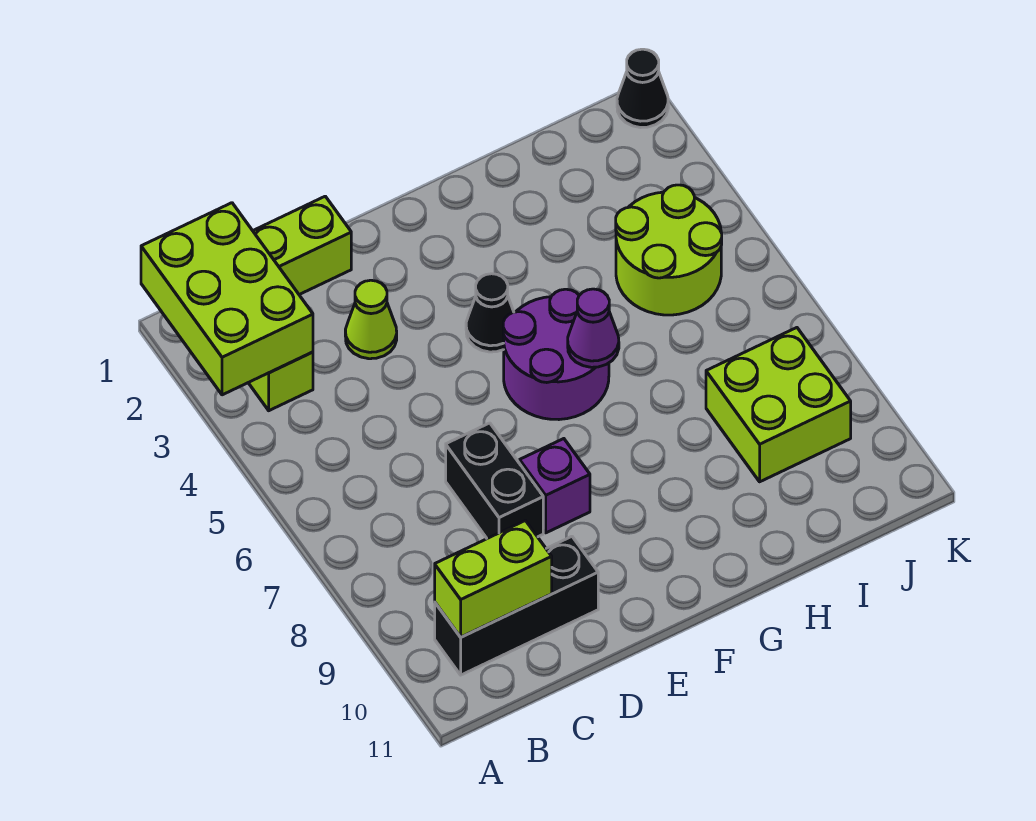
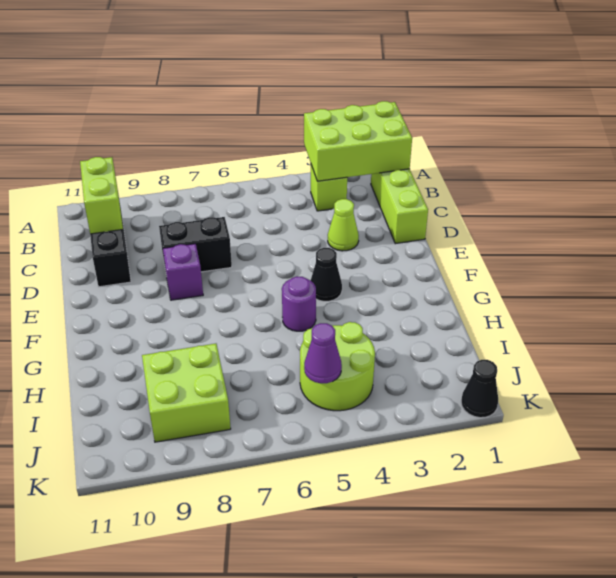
purple 2x2 round brick [503,289,609,420] -> purple 1x1 round brick [282,277,316,331]
purple 1x1 cone [568,289,619,367] -> purple 1x1 cone moved to [304,323,342,383]

